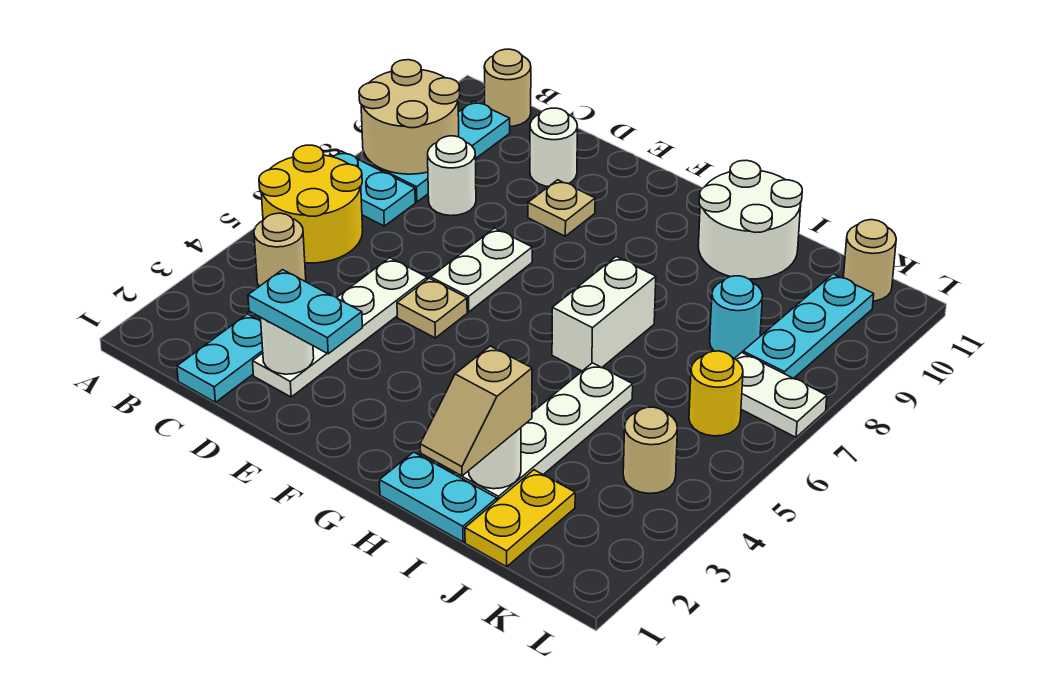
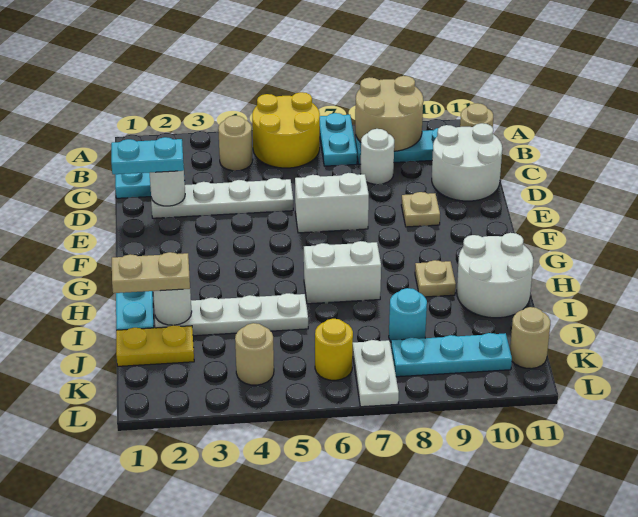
cyan 1x2 plate [248,270,362,354] -> cyan 1x2 plate turned to [111,137,184,174]
white 1x1 round brick [530,108,577,187] -> white 2x2 round brick [432,123,502,201]
tan 1x1 plate [397,278,467,338] -> tan 1x1 plate moved to [415,260,456,297]
white 1x2 plate [431,228,532,312] -> white 1x2 brick [295,173,369,233]
tan 1x2 slope [420,346,532,476] -> tan 1x2 plate [112,252,190,293]

